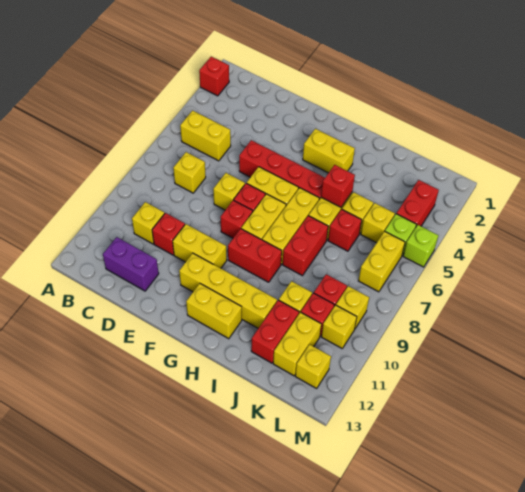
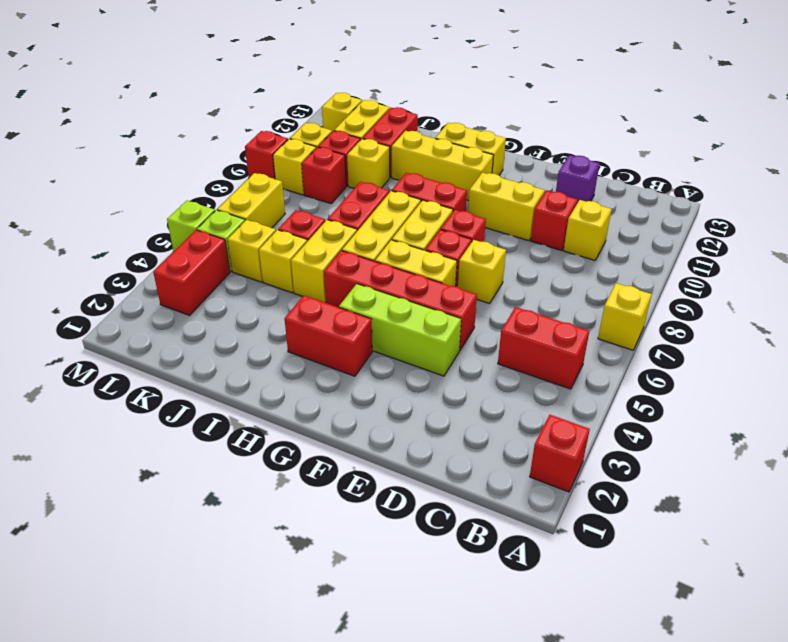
yellow 1x2 brick [180,111,231,161] -> red 1x2 brick [498,307,589,389]
yellow 1x1 brick [173,152,206,193] -> yellow 1x1 brick moved to [598,283,652,350]
purple 1x2 brick [103,237,159,291] -> purple 1x1 brick [556,155,600,203]
none -> lime 1x3 brick [339,284,461,376]
yellow 1x4 brick [179,253,277,328] -> yellow 1x3 brick [392,131,493,201]
yellow 1x2 brick [303,129,355,173] -> red 1x2 brick [285,296,372,376]
red 1x1 brick [321,165,355,207] -> red 1x1 brick moved to [245,131,288,179]

